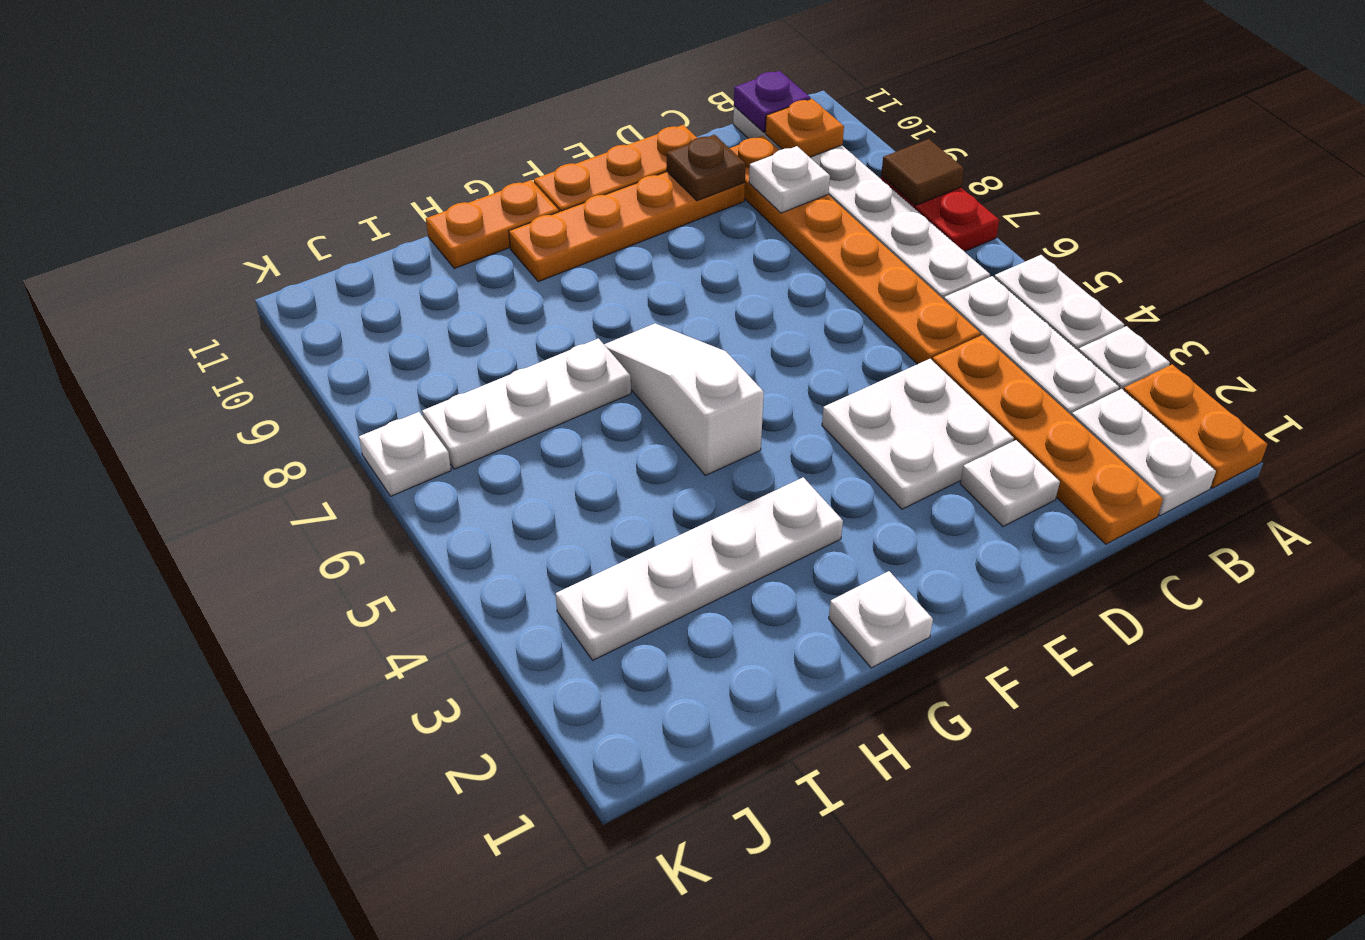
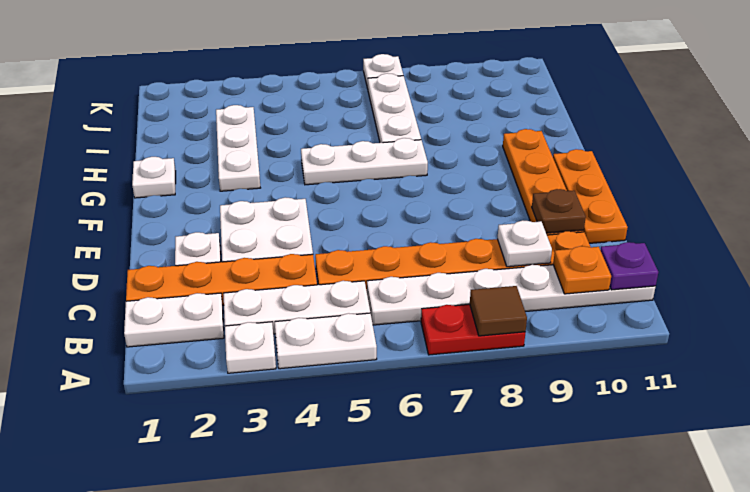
orange 1x2 plate [1124,364,1268,488] -> none
white 1x4 plate [556,477,843,660] -> white 1x3 plate [216,105,260,191]
white 1x3 slope [604,323,764,475] -> white 1x3 plate [301,138,428,185]
orange 1x2 plate [426,180,559,268] -> none

